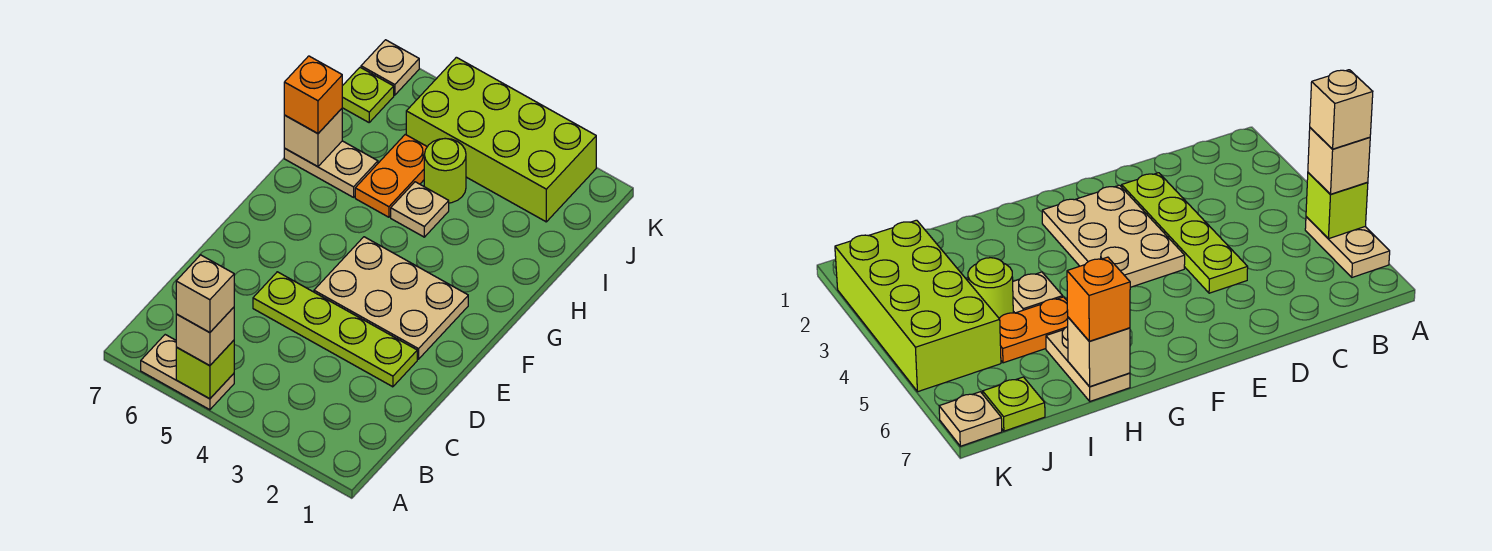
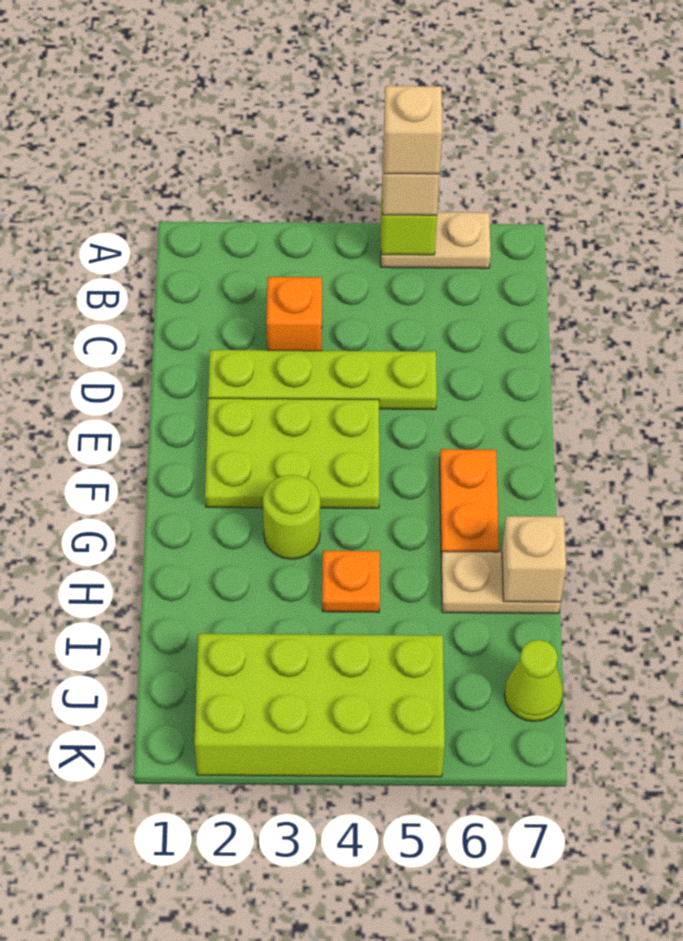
tan 2x3 plate [314,237,468,359] -> lime 2x3 plate [205,398,379,508]
tan 1x1 plate [391,182,449,237] -> orange 1x1 plate [322,551,380,612]
orange 1x2 plate [355,134,427,217] -> orange 1x2 plate moved to [440,449,499,560]
orange 1x1 brick [284,56,342,134] -> orange 1x1 brick moved to [266,277,322,351]
lime 1x1 round brick [424,139,466,203] -> lime 1x1 round brick moved to [263,475,320,559]
lime 1x1 plate [342,67,394,122] -> lime 1x1 cone [504,640,563,721]
tan 1x1 plate [361,40,419,95] -> none

